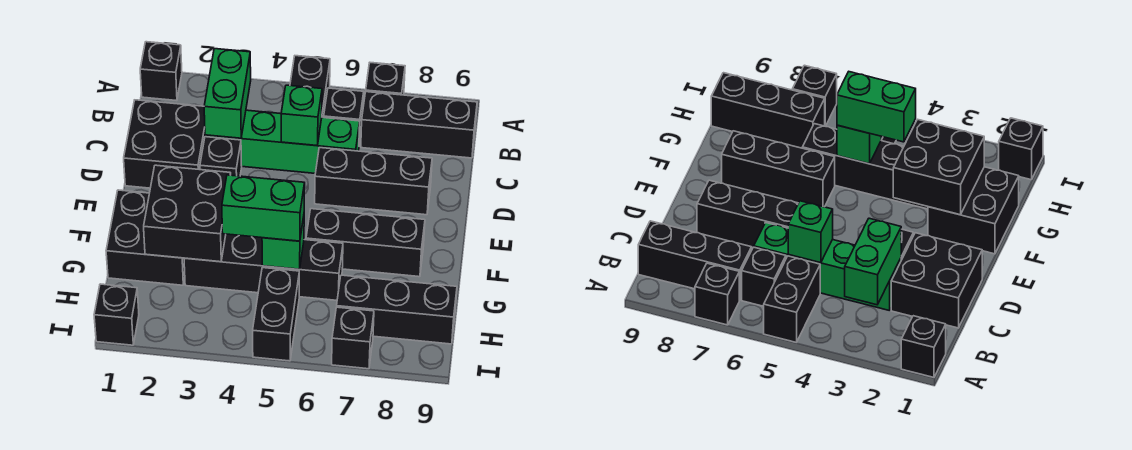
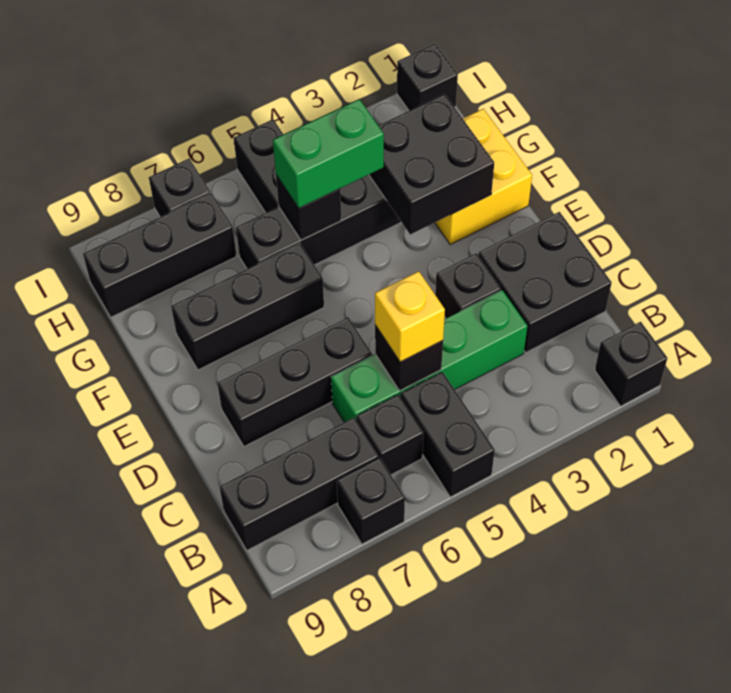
green 1x2 brick [204,49,251,138] -> none
green 1x1 brick [281,85,322,146] -> black 1x1 brick [375,325,443,391]
none -> yellow 1x1 brick [375,271,445,362]
black 2x2 brick [106,190,185,285] -> yellow 2x2 brick [435,109,532,245]
green 1x1 brick [262,217,304,269] -> black 1x1 brick [276,175,341,240]

